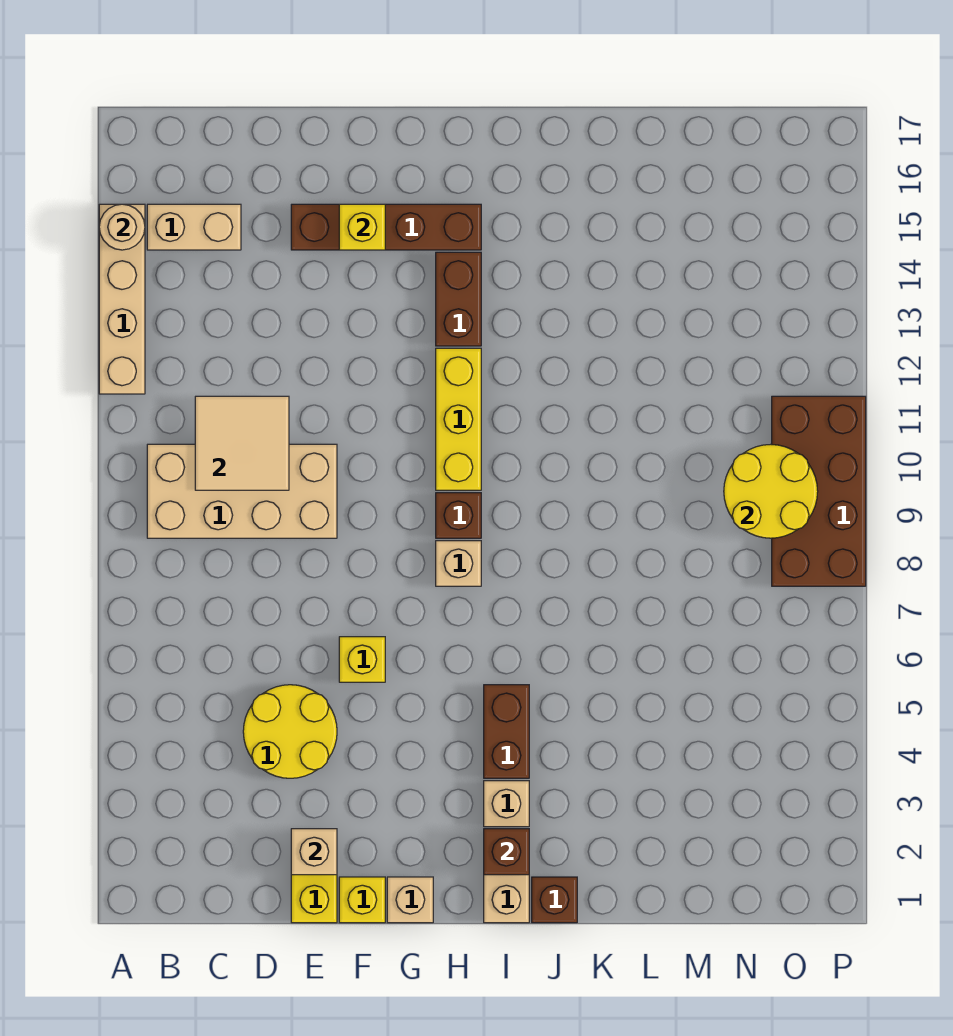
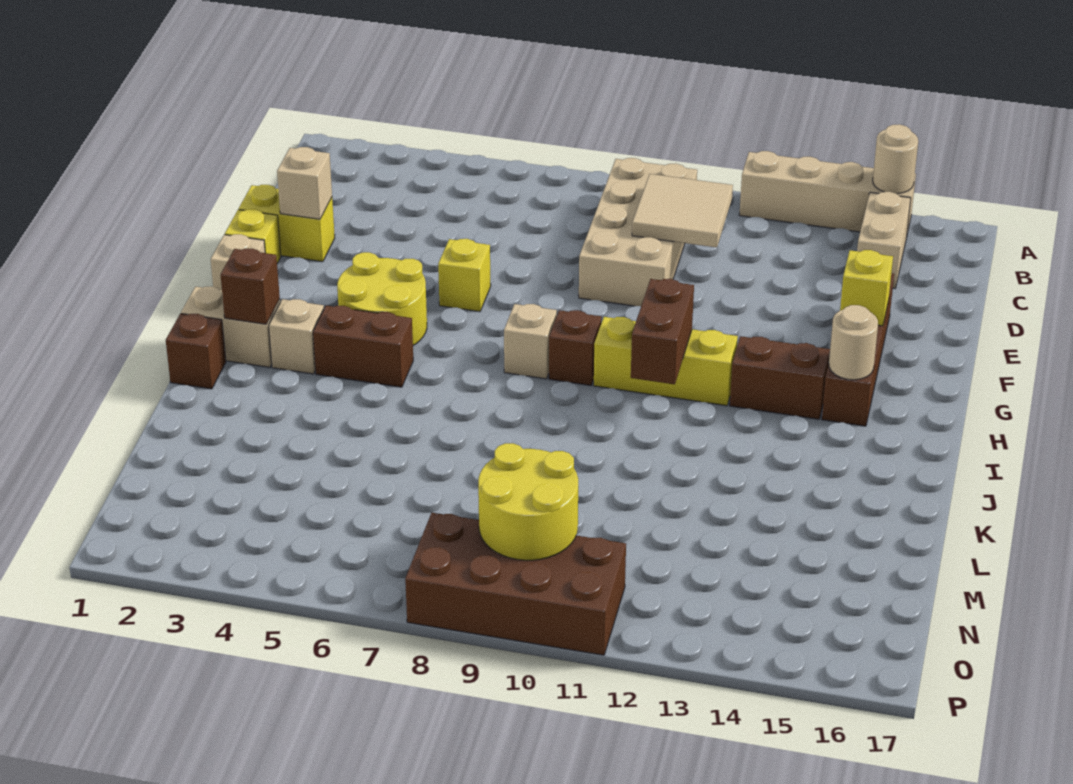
yellow 2x2 round brick [243,685,337,778] -> yellow 2x2 round brick moved to [337,252,427,345]
none -> brown 1x2 brick [631,279,694,384]
none -> tan 1x1 round brick [829,305,878,380]

